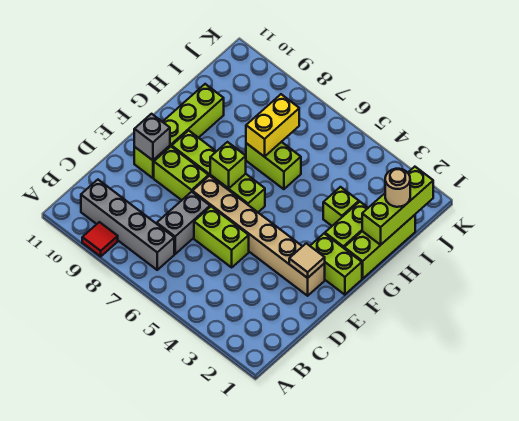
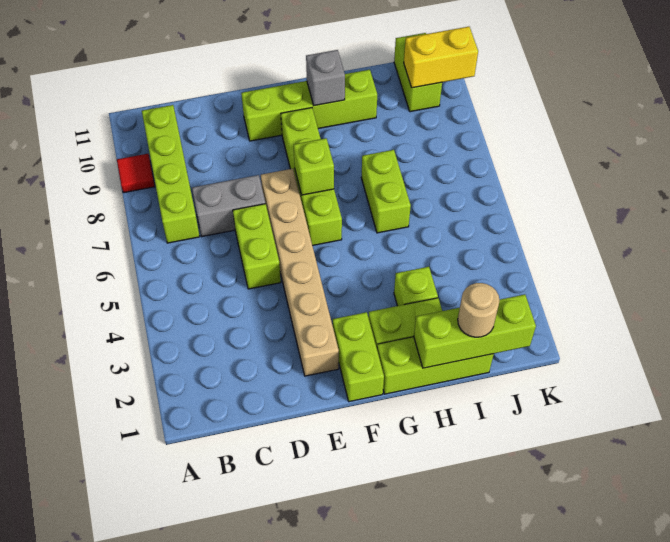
grey 1x4 brick [81,180,174,270] -> lime 1x4 brick [142,105,200,243]
tan 1x1 tile [289,243,325,278] -> none
lime 1x2 brick [154,147,209,200] -> lime 1x2 brick moved to [394,33,442,112]
grey 1x1 brick [134,114,170,160] -> grey 1x1 brick moved to [306,50,345,106]
yellow 1x2 brick [246,94,299,157] -> yellow 1x2 brick moved to [404,27,478,88]

